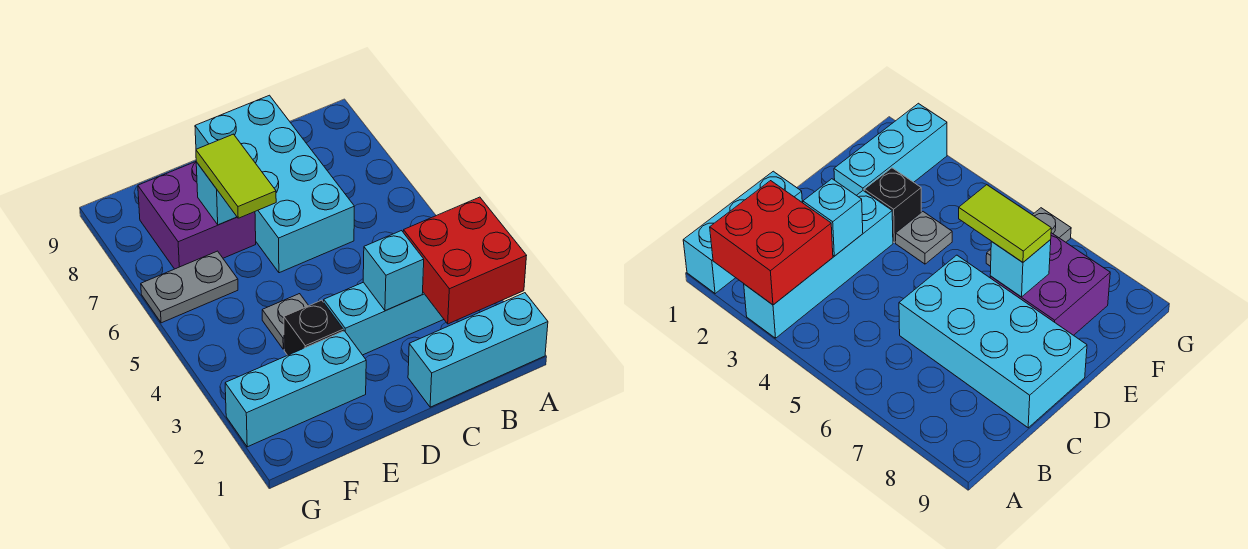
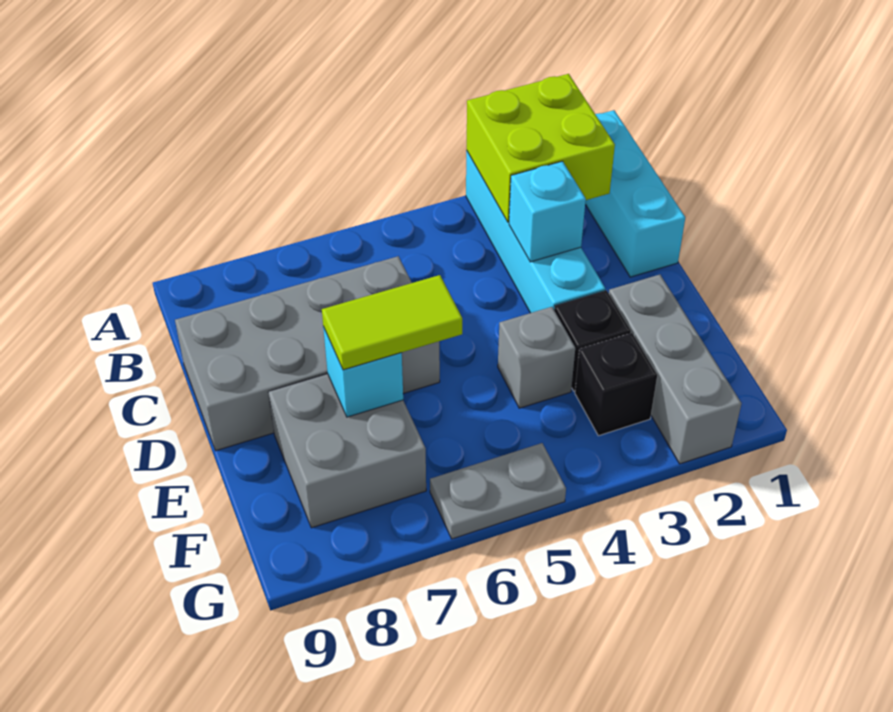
red 2x2 brick [403,197,527,324] -> lime 2x2 brick [467,74,615,222]
cyan 2x4 brick [195,95,354,273] -> grey 2x4 brick [175,256,440,451]
cyan 1x3 brick [225,331,366,447] -> grey 1x3 brick [609,275,742,464]
grey 1x1 plate [262,294,309,349] -> grey 1x1 brick [498,307,575,408]
purple 2x2 brick [138,162,256,269] -> grey 2x2 brick [269,374,426,528]
none -> black 1x1 brick [575,333,657,436]
grey 1x2 plate [141,251,238,323] -> grey 1x2 plate turned to [430,443,566,539]

